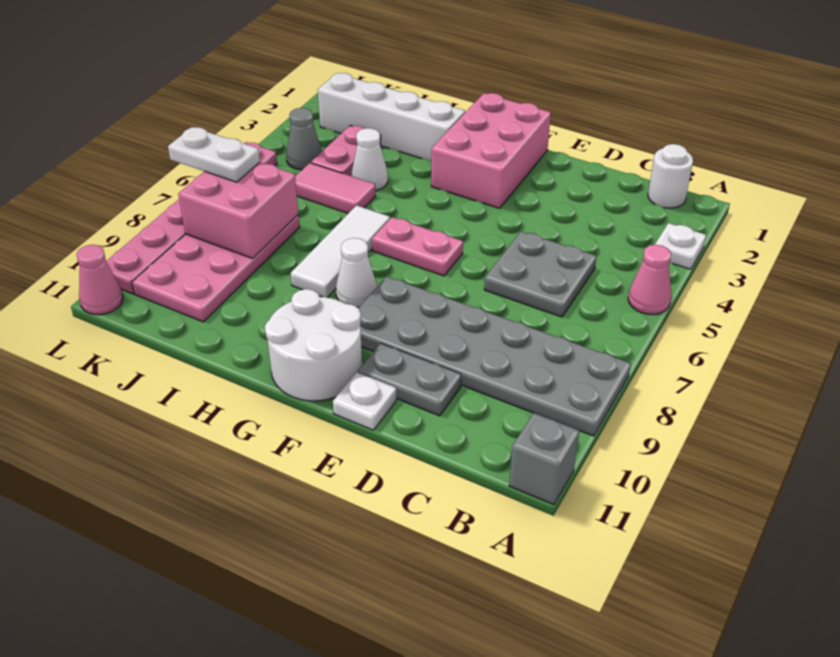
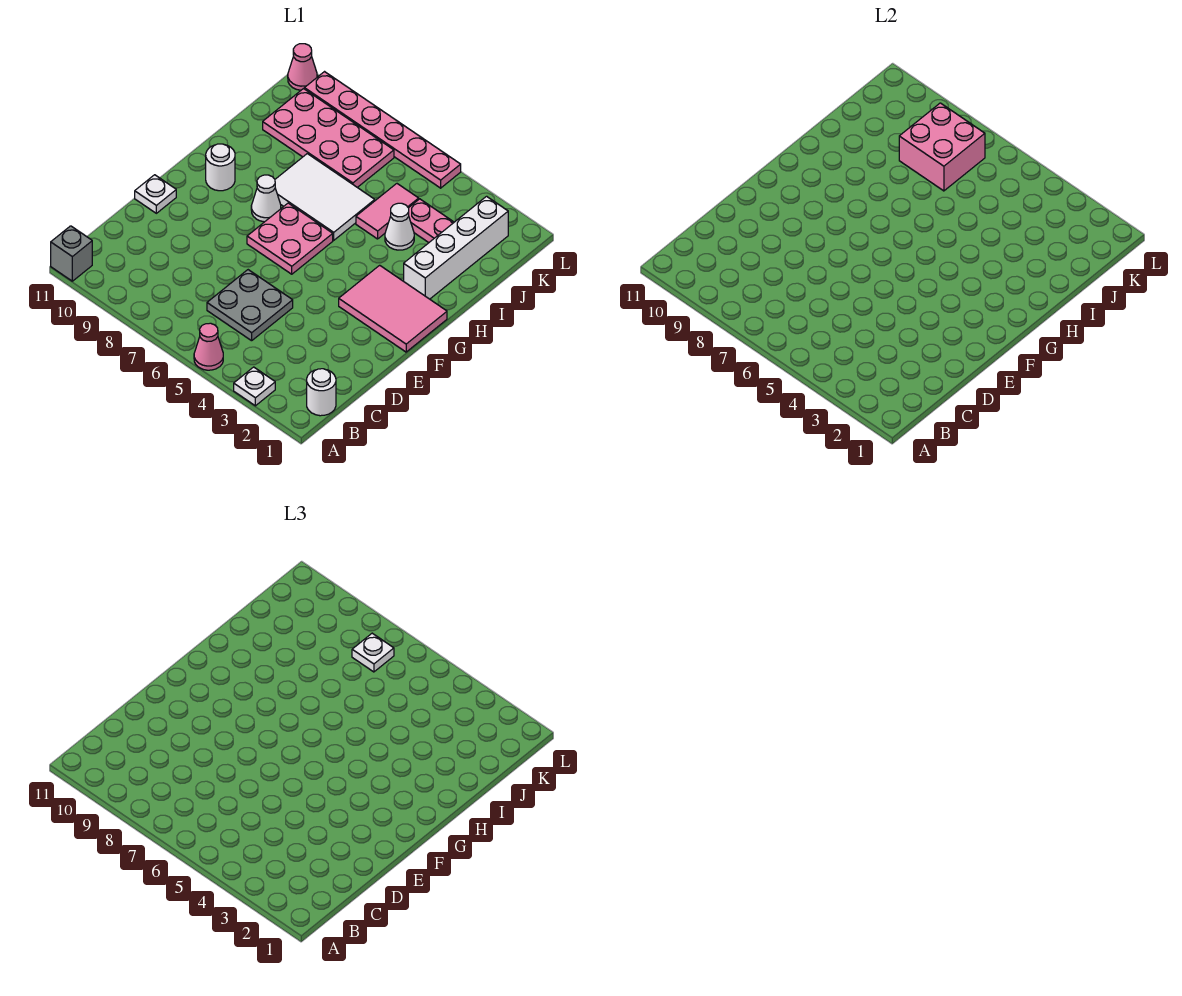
grey 2x6 plate [359,276,631,436] -> none
grey 1x2 plate [358,343,461,416] -> none
pink 2x3 brick [431,93,551,208] -> pink 2x3 tile [339,265,447,352]
pink 1x2 plate [372,217,463,276] -> pink 2x2 plate [247,203,333,274]
white 2x2 round brick [265,289,362,401] -> white 1x1 round brick [206,144,235,191]
white 1x3 tile [291,205,390,298] -> white 2x3 tile [275,154,375,240]
grey 1x1 cone [286,108,322,170] -> none
white 1x2 plate [168,127,260,182] -> white 1x1 plate [352,633,394,672]

